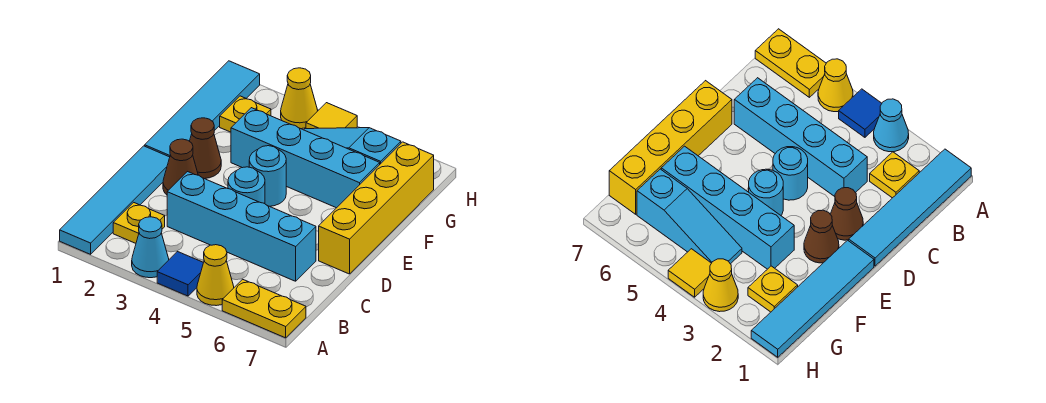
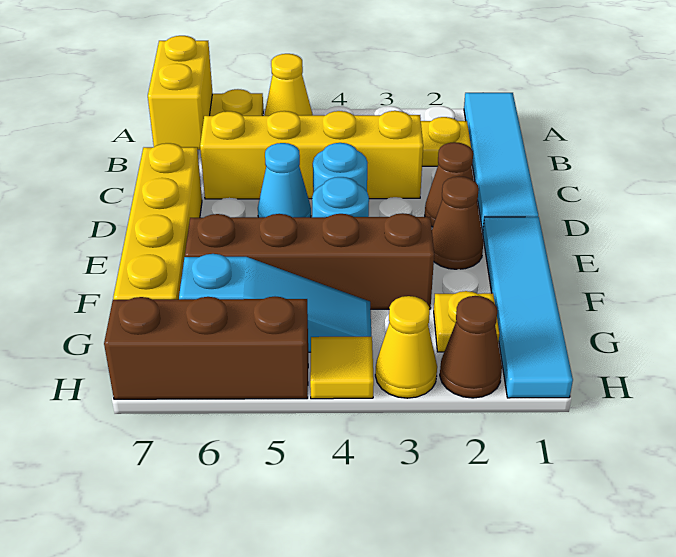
cyan 1x1 cone [132,217,169,278] -> cyan 1x1 cone moved to [258,143,311,217]
blue 1x1 tile [157,252,203,296] -> none
none -> yellow 1x2 brick [148,36,213,150]
cyan 1x4 brick [167,172,316,281] -> yellow 1x4 brick [200,111,423,199]
cyan 1x4 brick [231,108,380,208] -> brown 1x4 brick [185,213,434,309]
none -> brown 1x1 cone [440,296,502,398]
none -> brown 1x3 brick [104,297,308,399]

